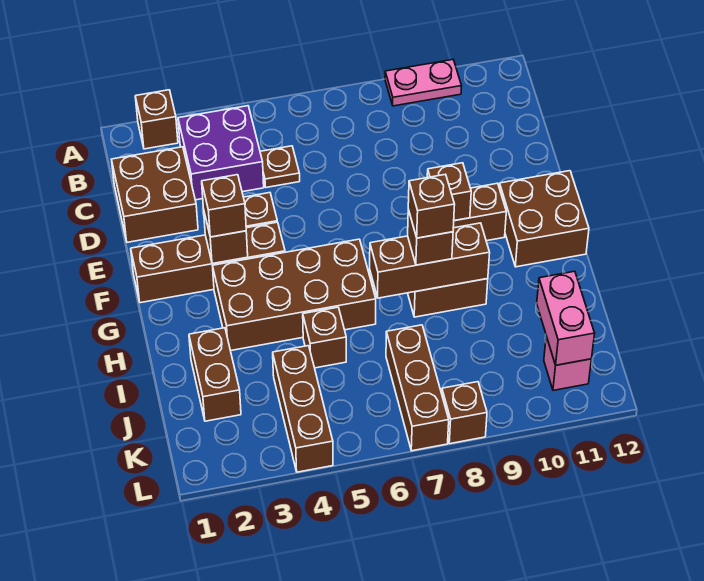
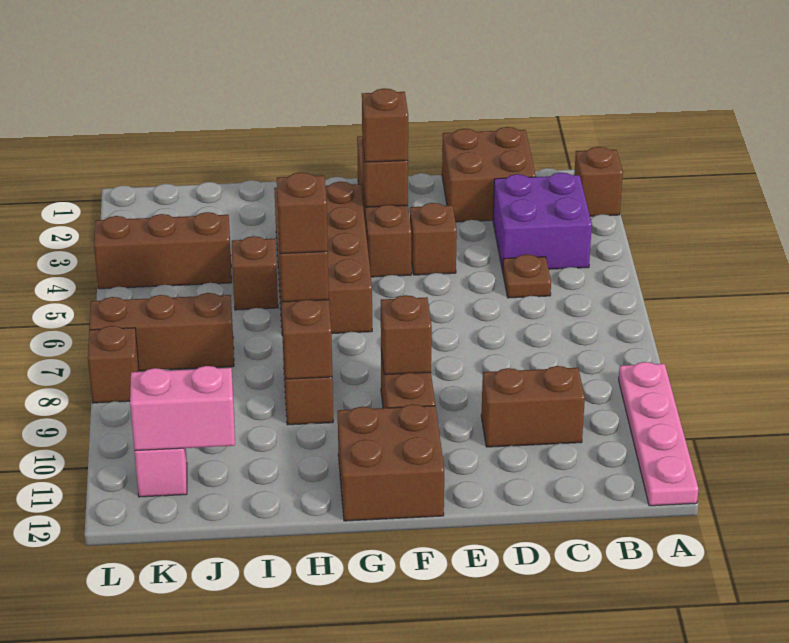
pink 1x2 plate [385,60,462,106] -> pink 1x4 plate [619,362,699,506]
brown 1x2 brick [189,328,241,421] -> brown 1x2 brick moved to [481,366,585,447]

